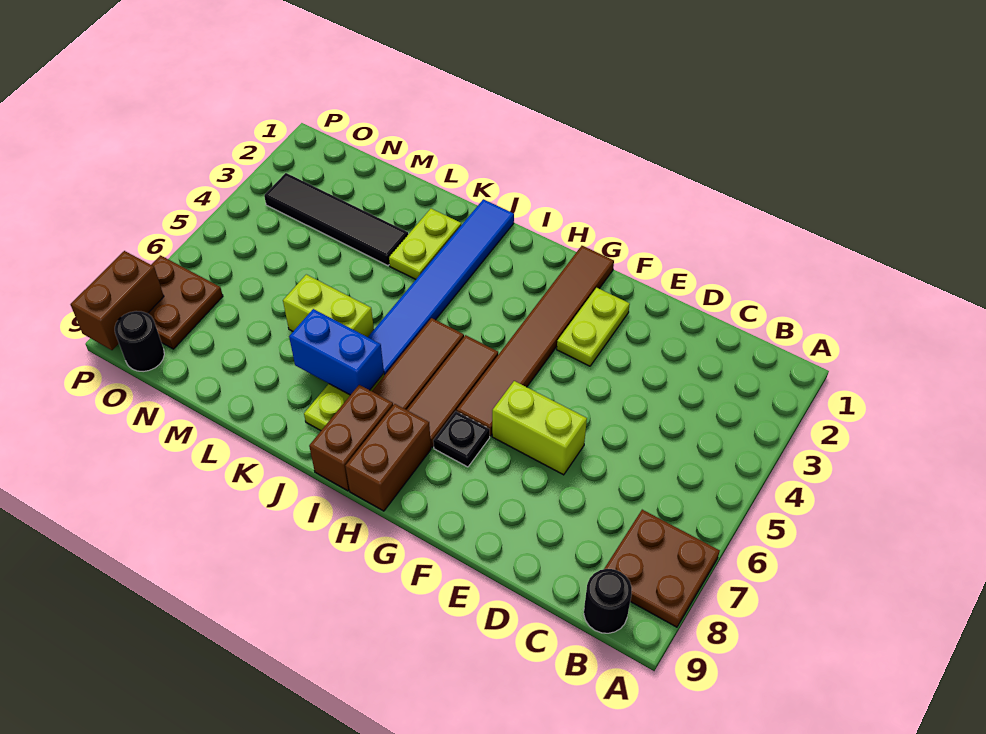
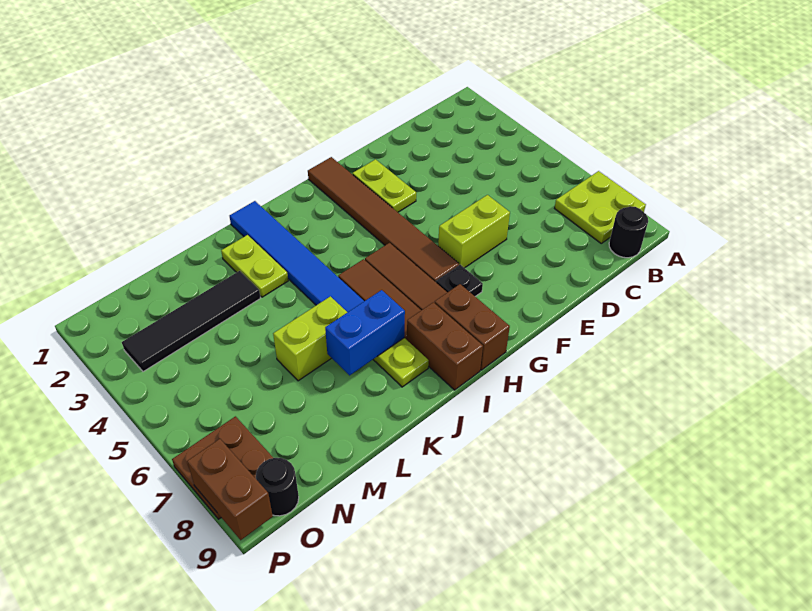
brown 2x2 plate [604,510,720,627] -> lime 2x2 plate [554,171,646,243]

